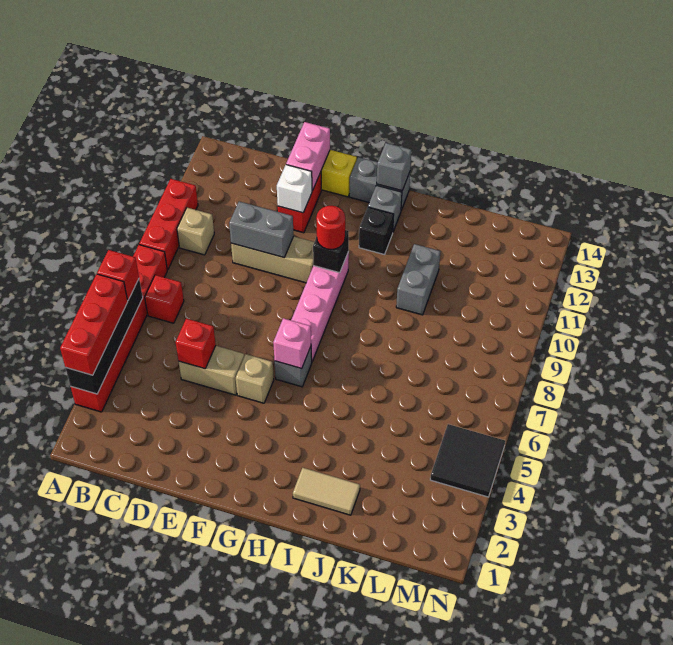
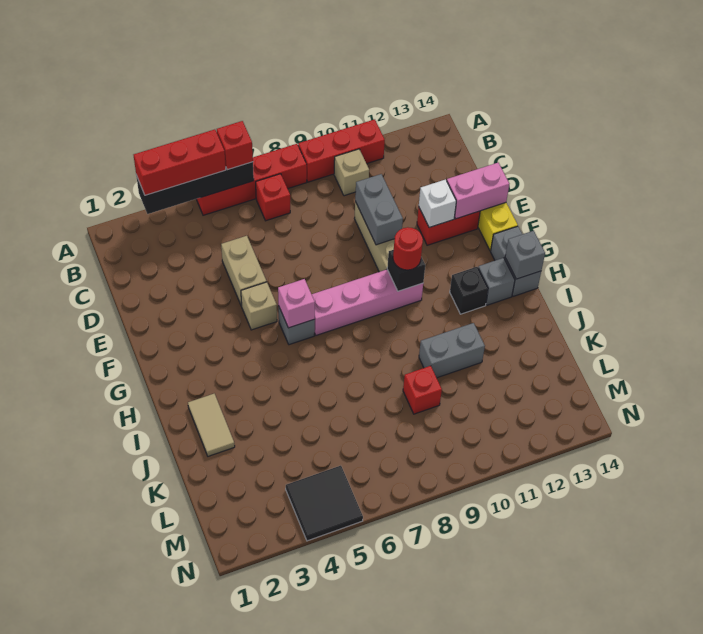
red 1x6 brick [71,245,167,412] -> red 1x4 brick [196,144,307,215]
red 1x1 brick [176,319,216,369] -> red 1x1 brick moved to [403,366,442,414]

